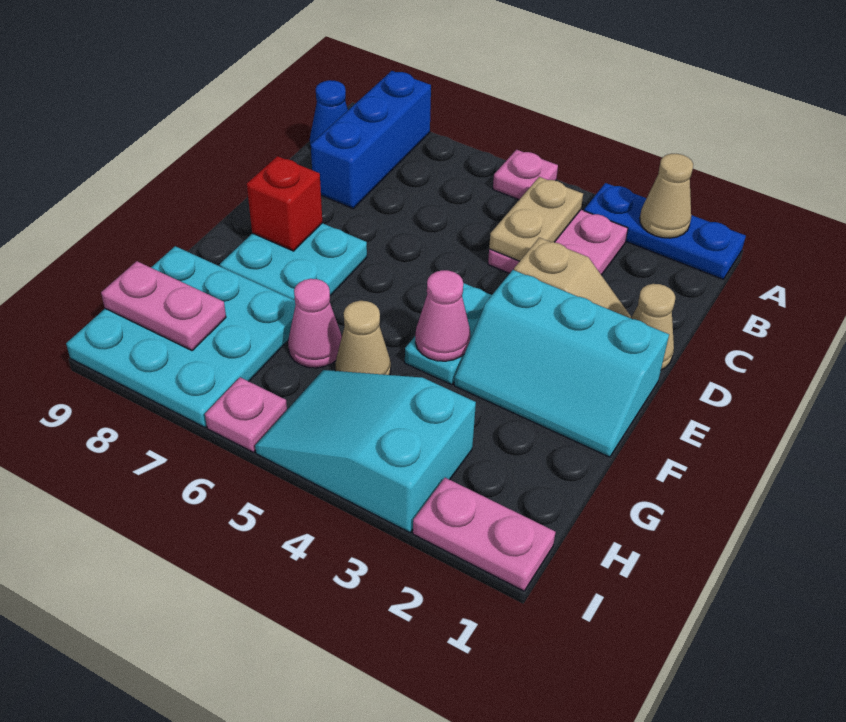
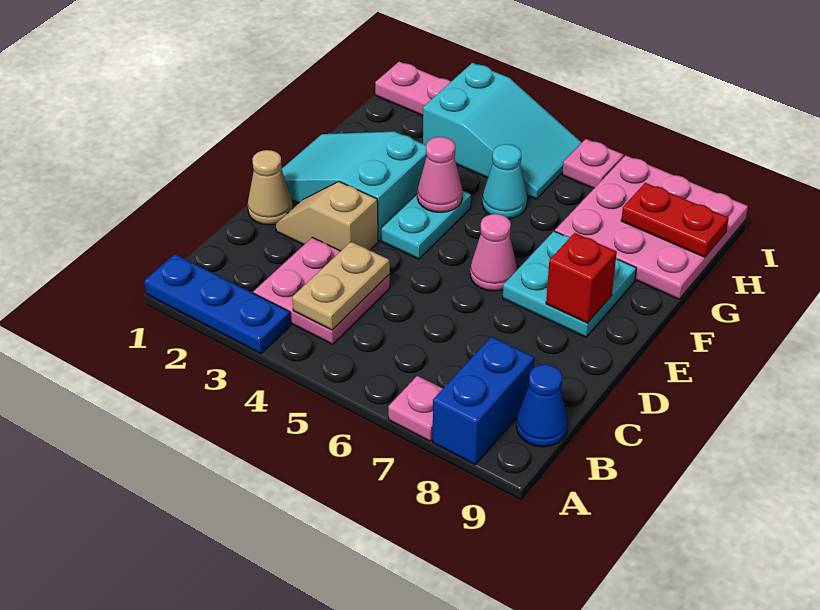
tan 1x1 cone [640,154,693,238] -> none
pink 1x1 plate [493,150,558,200] -> pink 1x1 plate moved to [388,376,443,441]
blue 1x3 brick [311,71,431,208] -> blue 1x2 brick [433,337,534,465]
cyan 2x3 slope [454,270,669,457] -> cyan 2x3 slope turned to [282,131,427,241]
tan 1x1 cone [336,301,391,375] -> cyan 1x1 cone [482,144,527,219]
pink 1x1 cone [288,279,342,368] -> pink 1x1 cone moved to [470,214,517,291]
cyan 3x3 plate [66,246,296,427] -> pink 3x3 plate [555,155,748,299]
pink 1x2 plate [101,261,226,351] -> red 1x2 plate [621,183,729,257]

